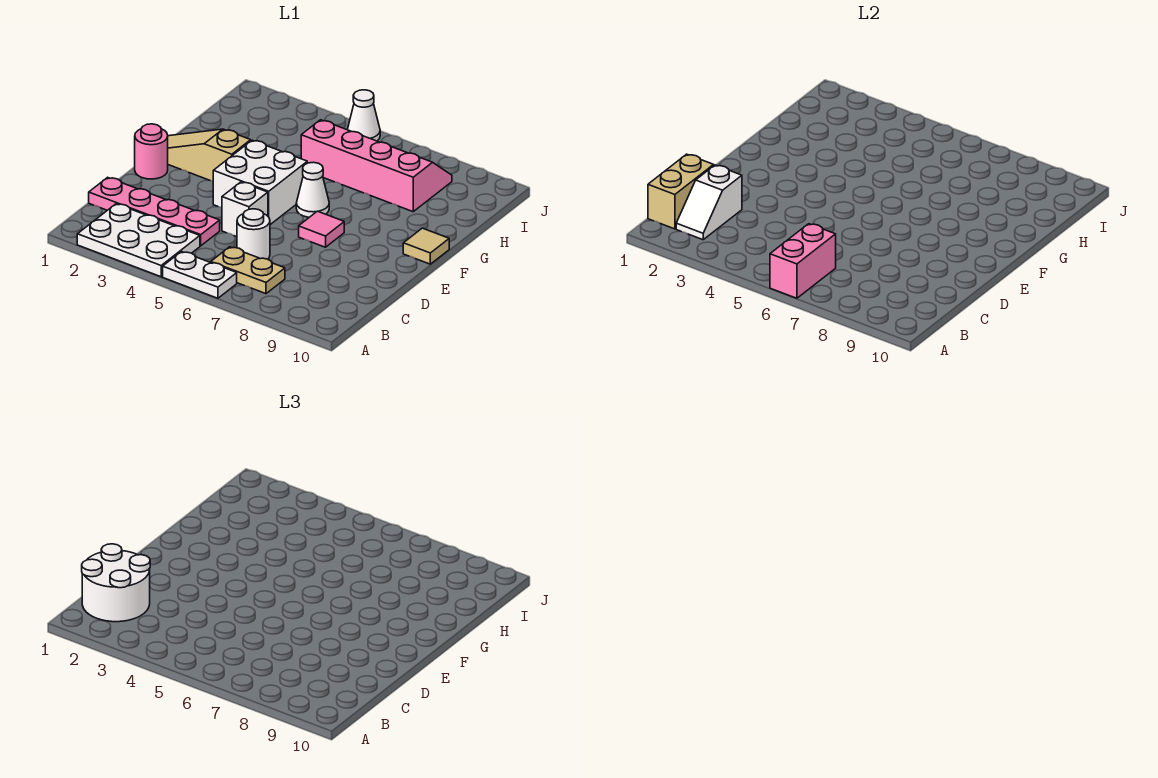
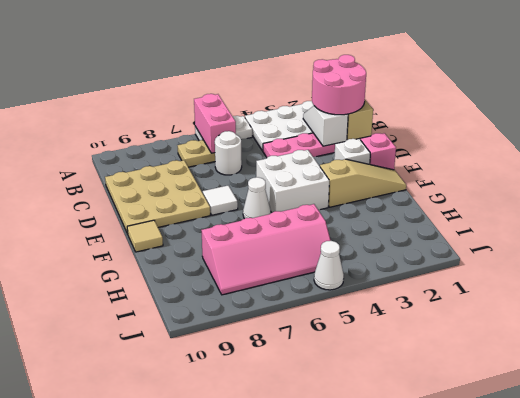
white 2x2 round brick [82,544,150,622] -> pink 2x2 round brick [312,55,366,115]
none -> tan 3x3 plate [105,160,210,234]
white 1x1 brick [222,182,268,237] -> white 1x1 brick moved to [334,139,370,164]
pink 1x1 round brick [135,124,168,179] -> pink 1x1 brick [361,133,396,170]
pink 1x1 tile [299,211,344,247] -> white 1x1 tile [203,186,238,215]

